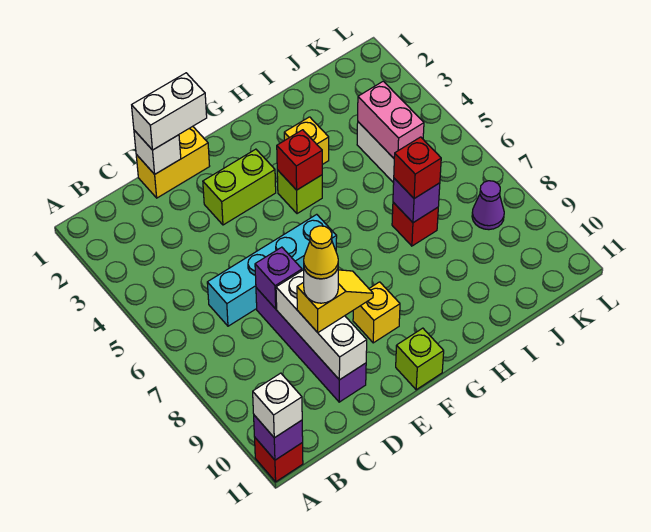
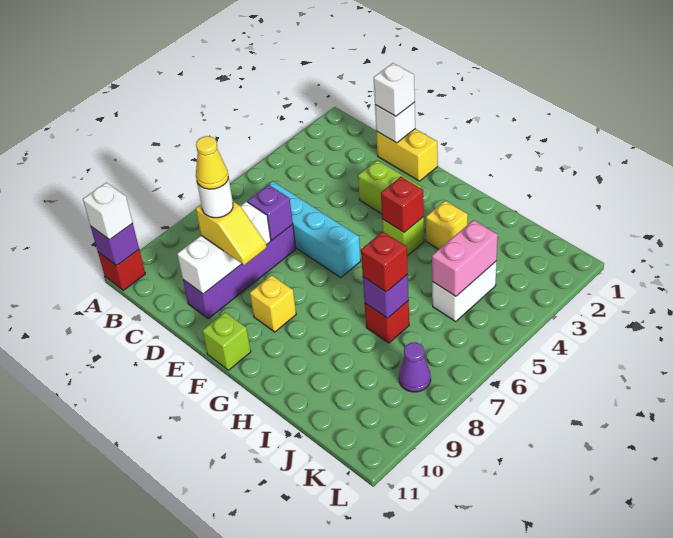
white 1x2 brick [132,73,207,150] -> white 1x1 brick [374,63,415,116]

